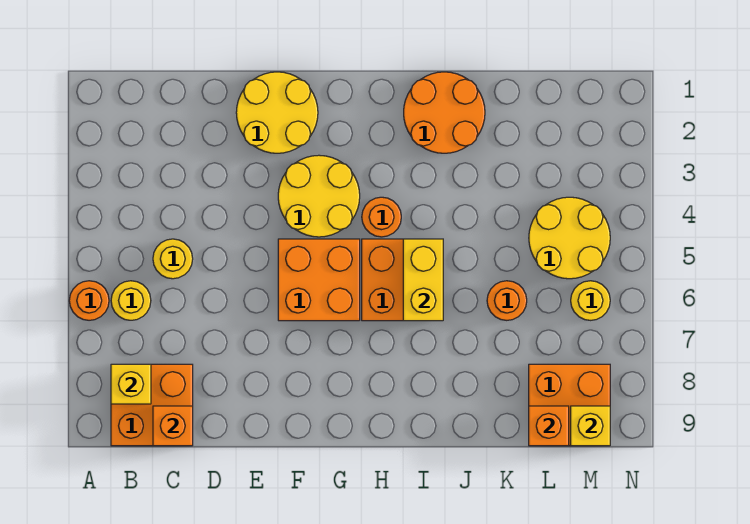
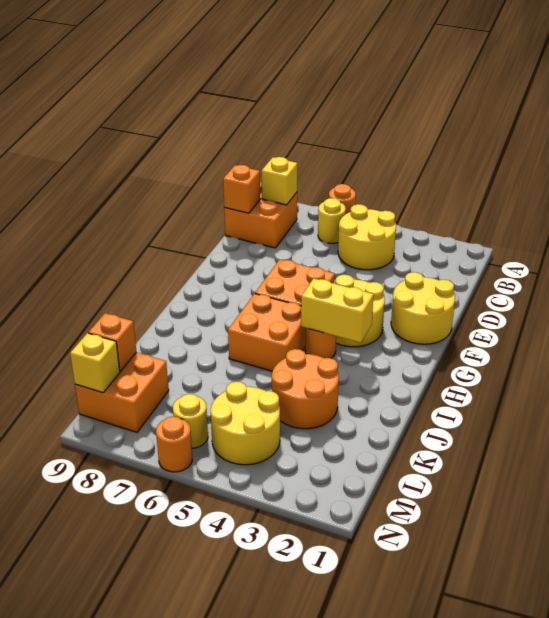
yellow 1x1 round brick [153,239,193,279] -> yellow 2x2 round brick [338,204,396,270]
orange 2x2 round brick [404,72,485,153] -> orange 2x2 round brick moved to [272,349,339,429]
yellow 1x2 brick [403,239,443,321] -> yellow 1x2 brick moved to [301,278,374,343]
orange 1x1 round brick [487,281,527,320] -> orange 1x1 round brick moved to [156,417,192,472]

